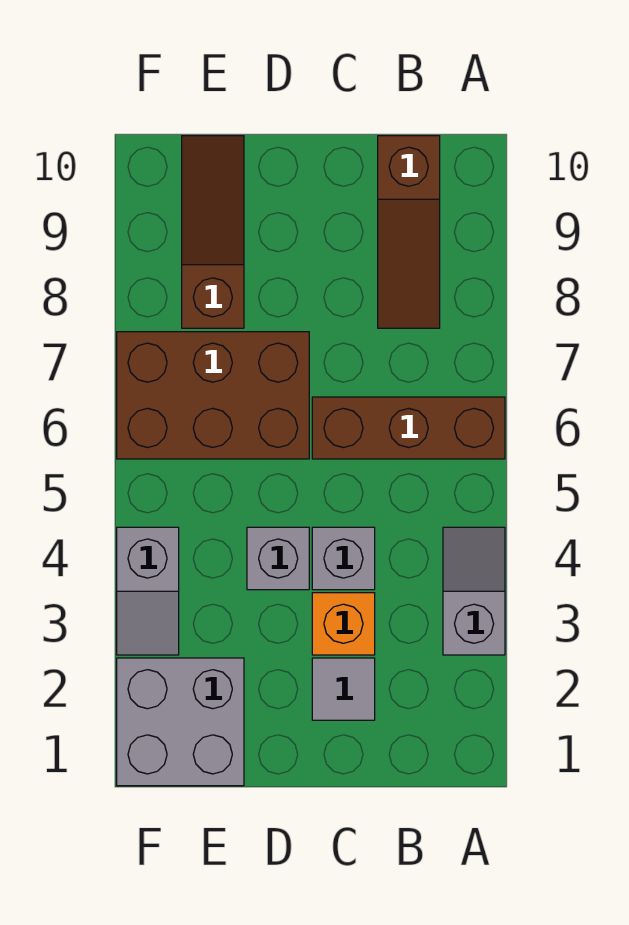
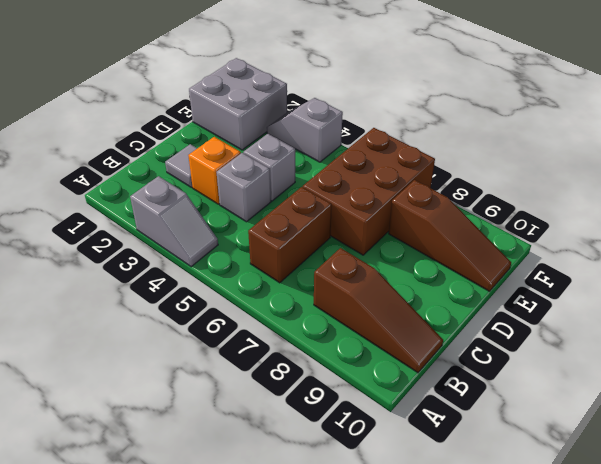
brown 1x3 brick [312,397,505,459] -> brown 1x2 brick [248,187,332,283]
brown 1x3 slope [378,136,440,328] -> brown 1x3 slope turned to [314,248,443,373]

